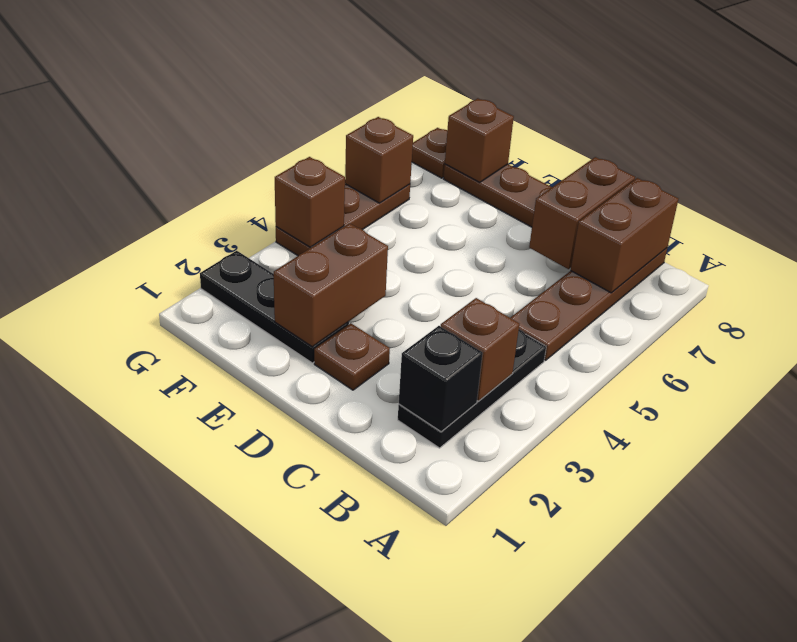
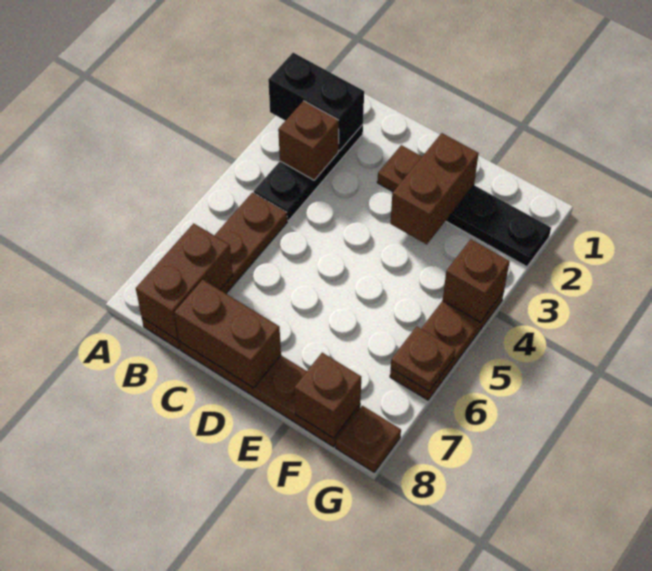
black 1x1 brick [399,326,483,432] -> black 1x2 brick [268,53,364,151]
brown 1x2 brick [529,157,635,269] -> brown 1x2 brick turned to [174,280,281,388]
brown 1x1 brick [345,117,413,203] -> brown 1x1 plate [391,326,455,391]

